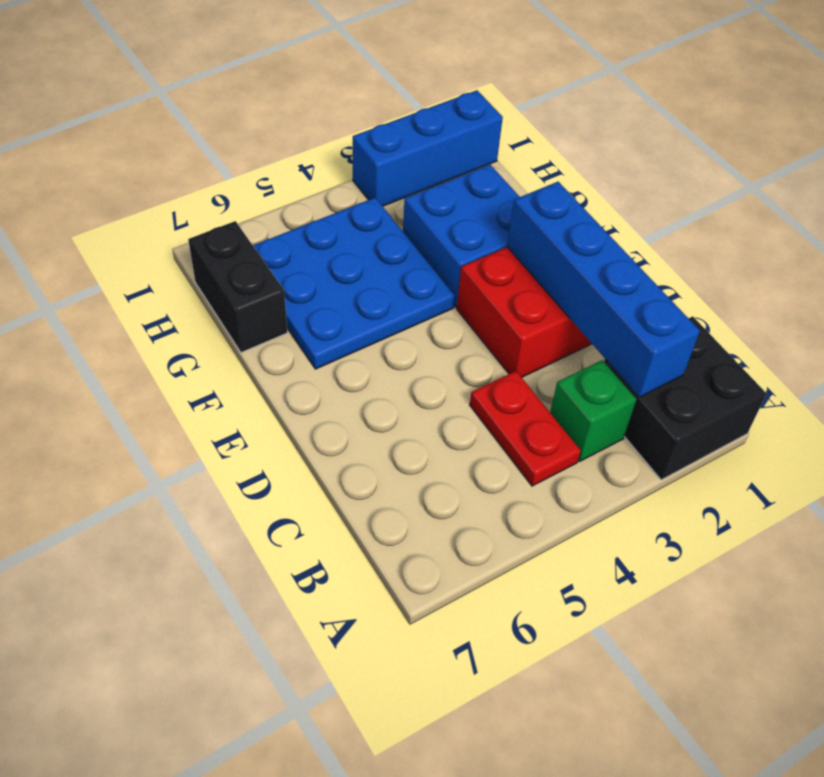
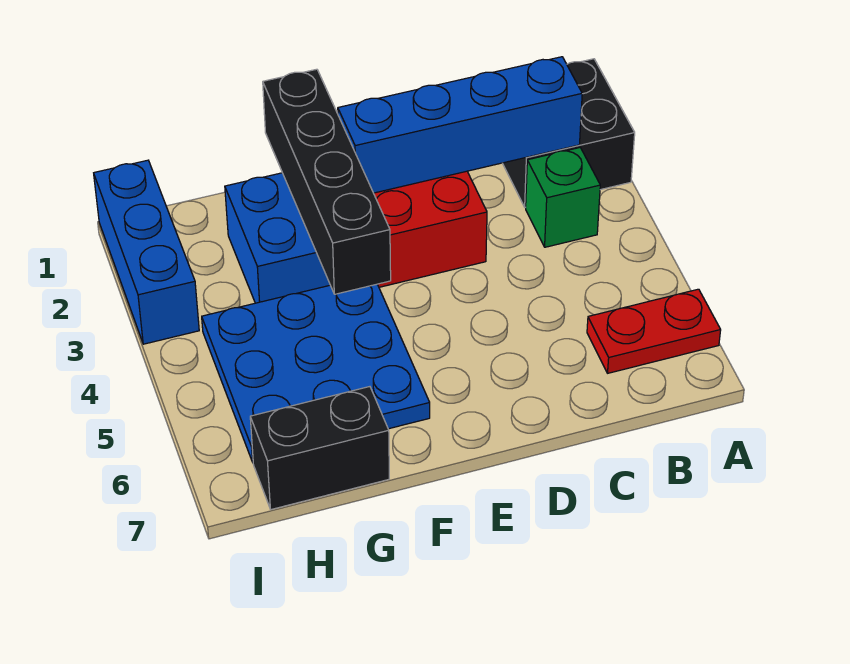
red 1x2 plate [470,371,581,486] -> red 1x2 plate moved to [587,289,721,373]
none -> black 1x4 brick [263,69,391,294]

